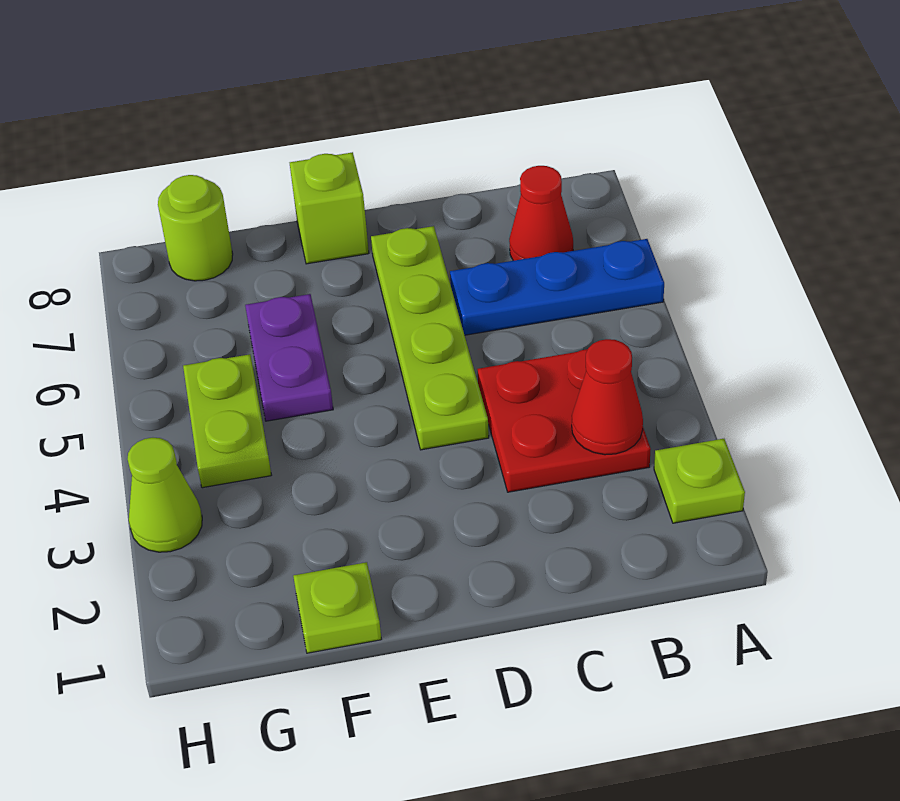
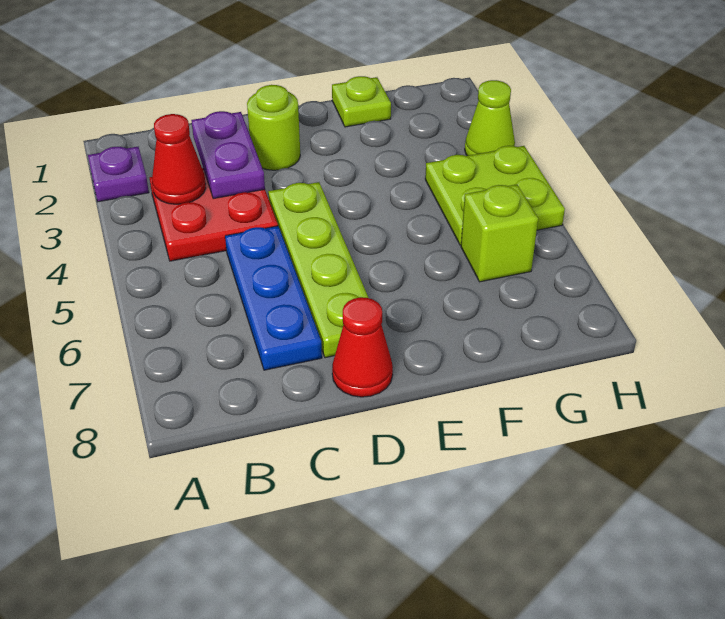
lime 1x1 plate [654,439,745,523] -> purple 1x1 plate [88,147,149,202]
blue 1x3 plate [450,239,664,335] -> blue 1x3 plate turned to [225,226,322,370]
red 1x1 cone [509,166,573,261] -> red 1x1 cone moved to [332,297,393,397]
lime 1x1 brick [290,152,369,264] -> lime 1x1 brick moved to [461,184,538,282]
purple 1x2 plate [245,294,333,421] -> purple 1x2 plate moved to [191,111,265,199]
lime 1x2 plate [183,354,271,488] -> lime 2x2 plate [425,146,565,245]
lime 1x1 round brick [158,175,233,281] -> lime 1x1 round brick moved to [247,85,300,170]

